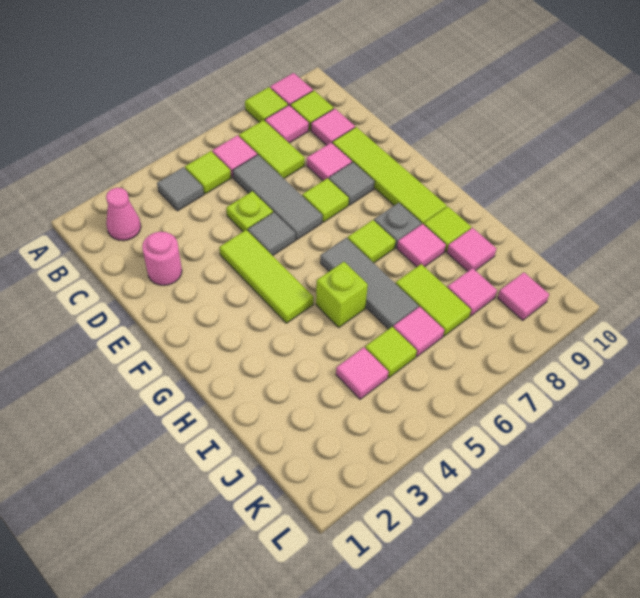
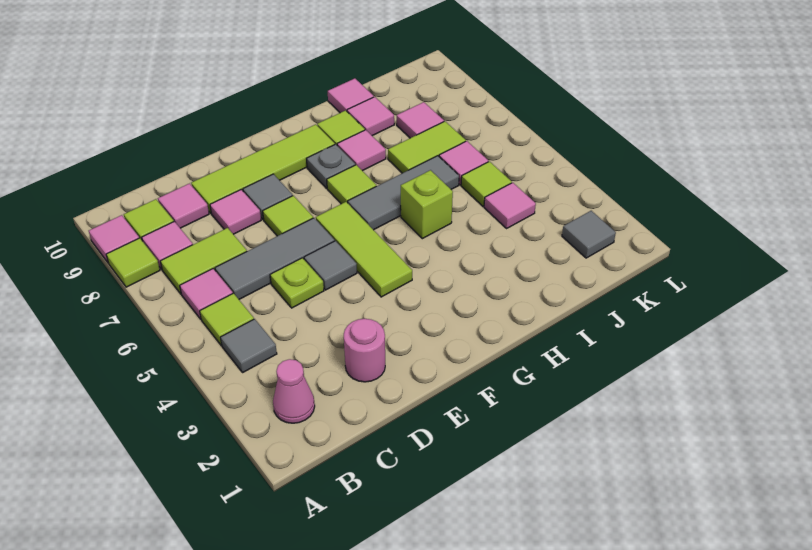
lime 1x3 tile [219,230,314,323] -> lime 1x3 tile turned to [316,202,412,297]
none -> grey 1x1 tile [562,211,616,258]
pink 1x1 tile [498,272,549,321] -> pink 1x1 tile moved to [328,78,374,113]

